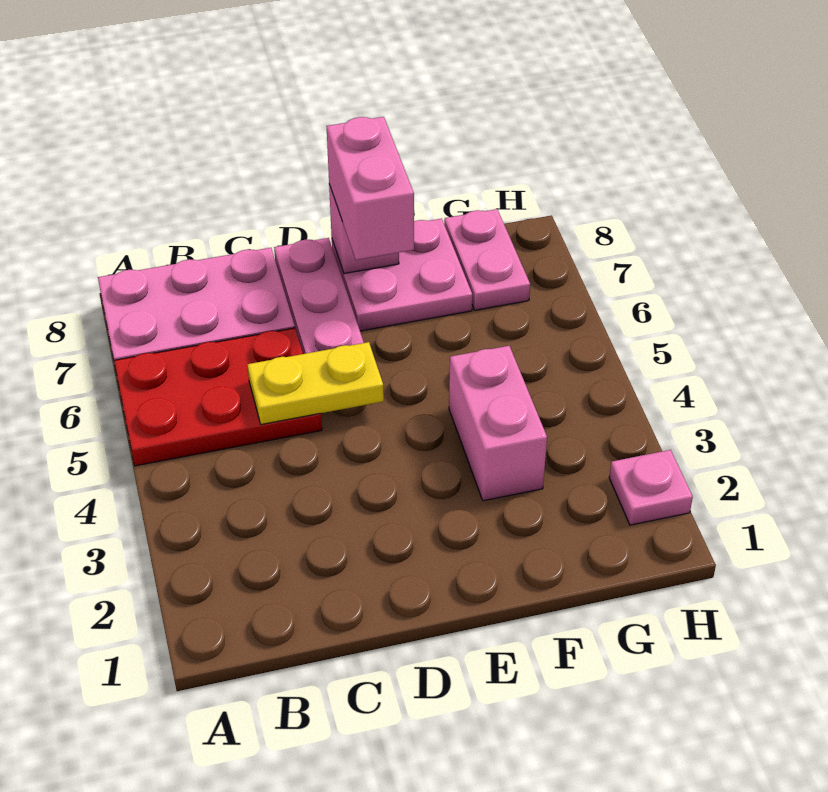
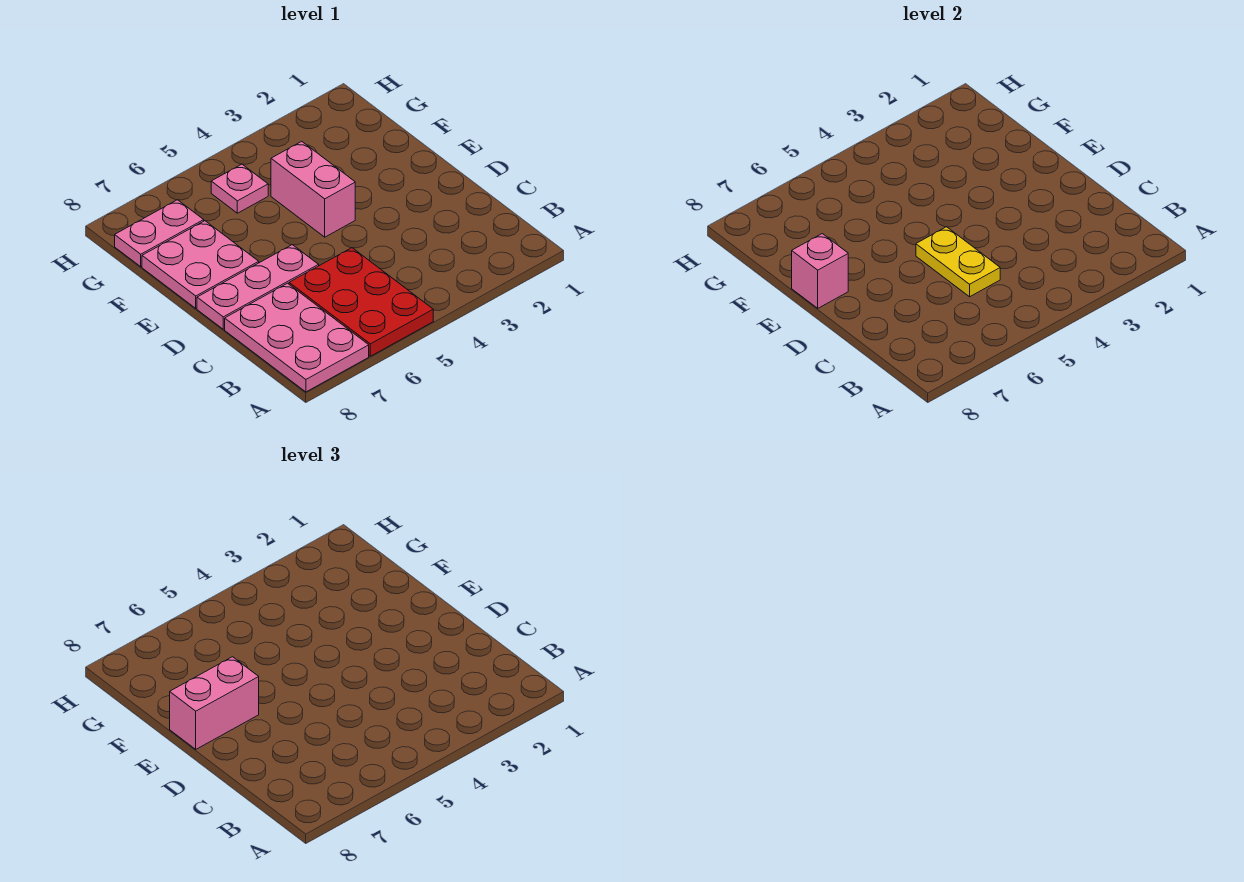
pink 1x2 brick [449,346,547,501] -> pink 1x2 brick turned to [271,141,355,237]
pink 1x1 plate [609,450,693,525] -> pink 1x1 plate moved to [211,164,268,213]

